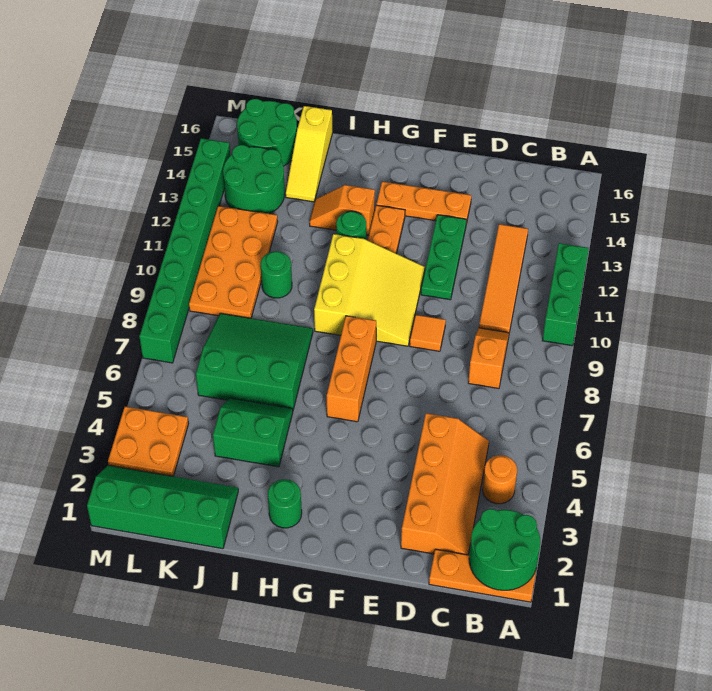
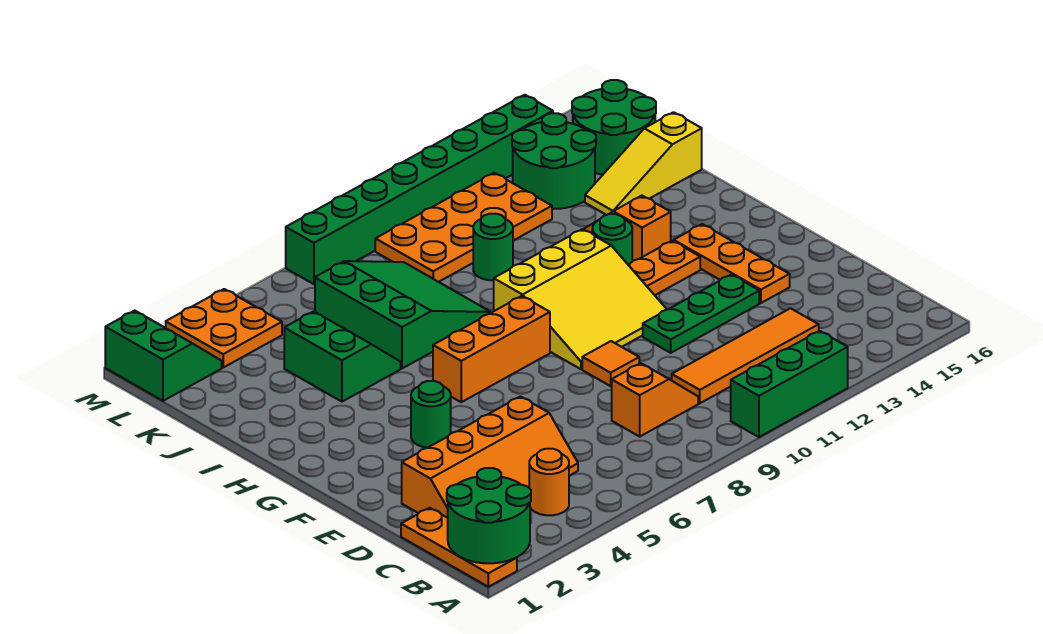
green 1x1 round brick [268,479,302,528] -> green 1x1 round brick moved to [411,381,451,448]
green 2x4 slope [87,465,238,549] -> green 2x2 slope [105,311,222,401]

